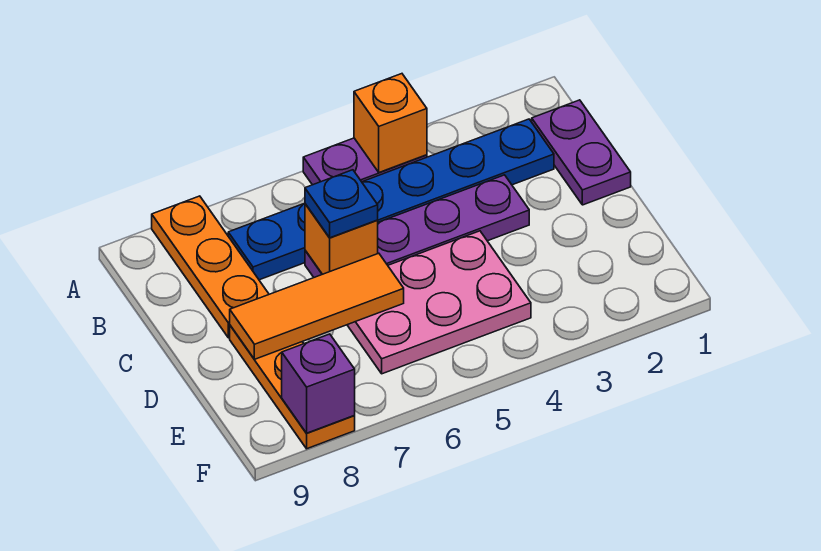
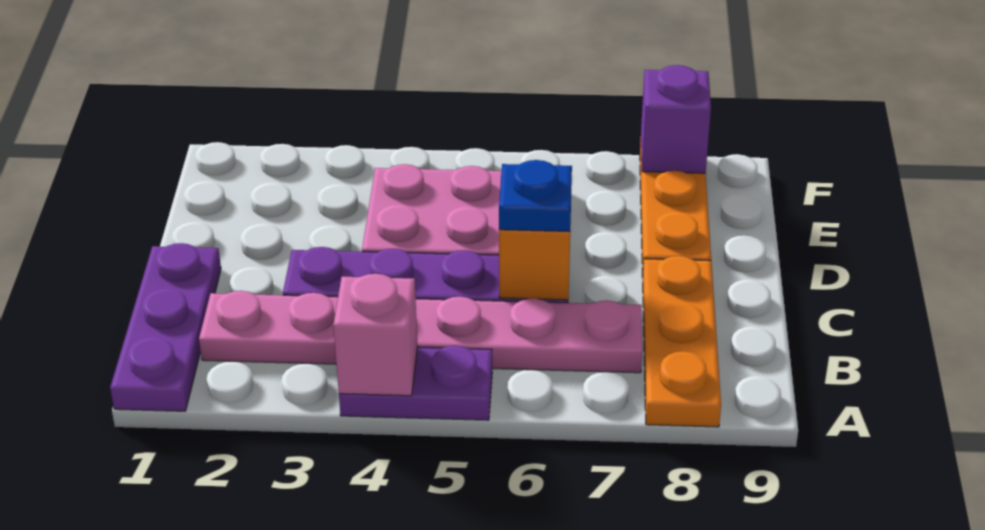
orange 1x1 brick [354,74,427,172] -> pink 1x1 brick [333,274,418,396]
purple 1x2 plate [532,100,631,205] -> purple 1x3 plate [110,243,221,411]
blue 1x6 plate [228,119,554,280] -> pink 1x6 plate [199,291,642,373]
orange 1x3 tile [230,253,404,359] -> none

